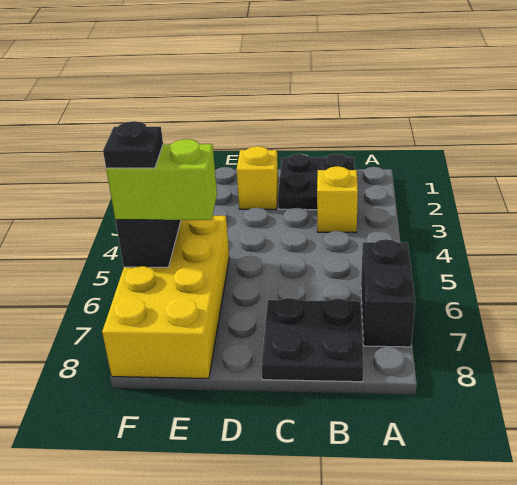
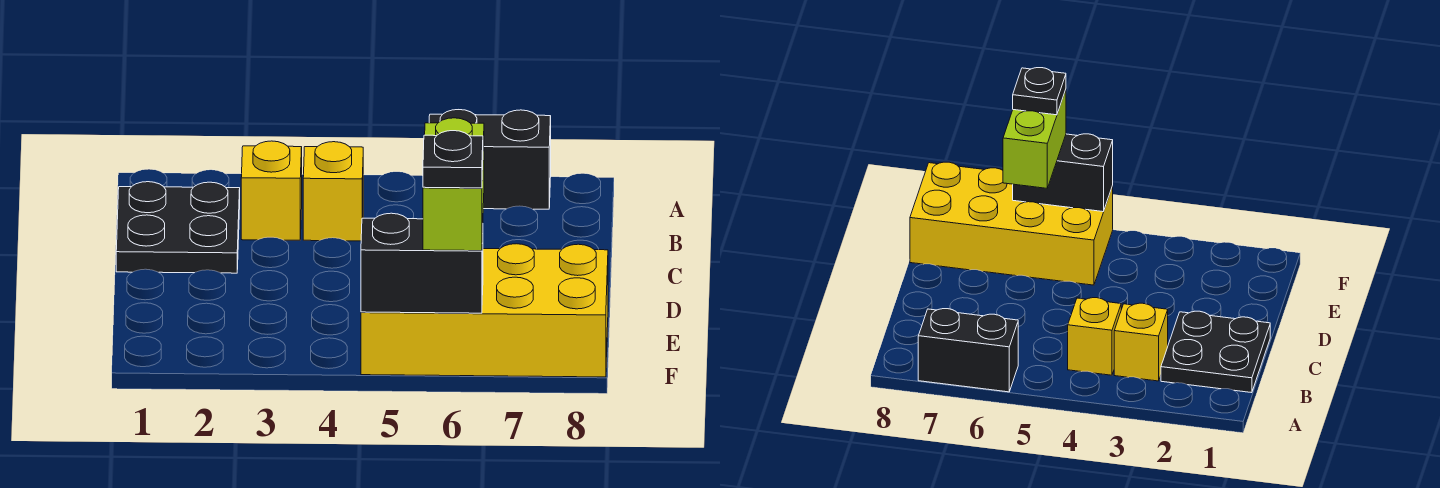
black 2x2 plate [261,298,364,382] -> none
yellow 1x1 brick [237,146,278,209] -> yellow 1x1 brick moved to [303,142,363,241]

